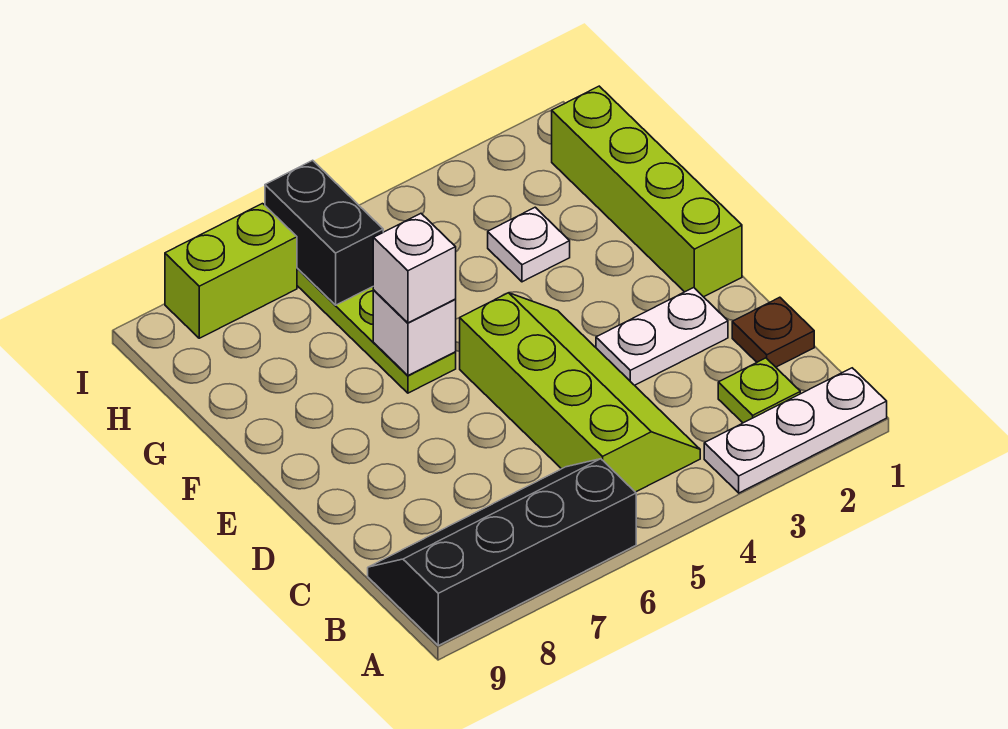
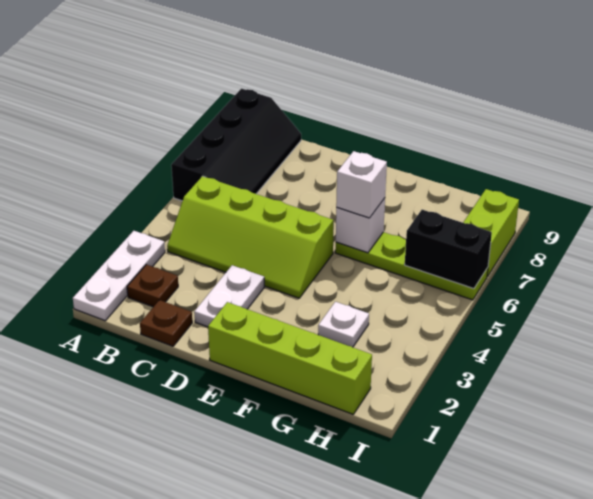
lime 1x1 plate [718,358,800,423] -> brown 1x1 plate [127,264,178,307]

